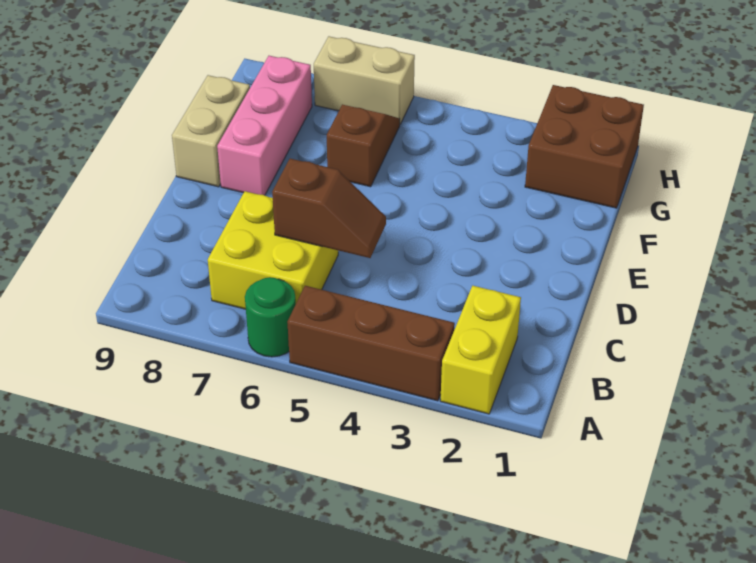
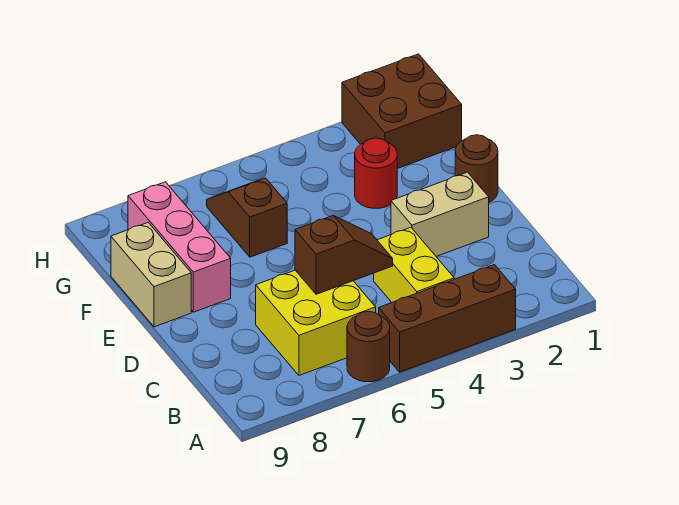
yellow 1x2 brick [440,286,521,414] -> yellow 1x2 brick moved to [374,227,454,302]
green 1x1 round brick [245,277,296,357] -> brown 1x1 round brick [347,311,390,382]
none -> brown 1x1 round brick [455,135,498,202]
none -> red 1x1 round brick [355,138,397,208]
tan 1x2 brick [314,36,415,124] -> tan 1x2 brick moved to [391,172,489,256]

